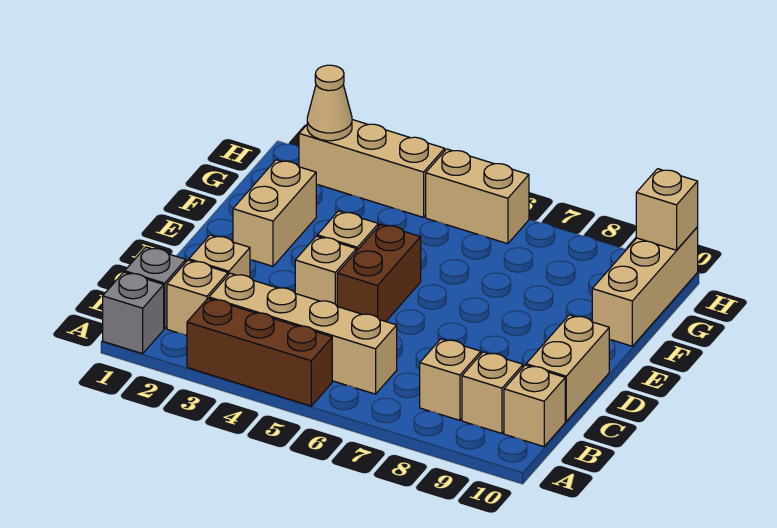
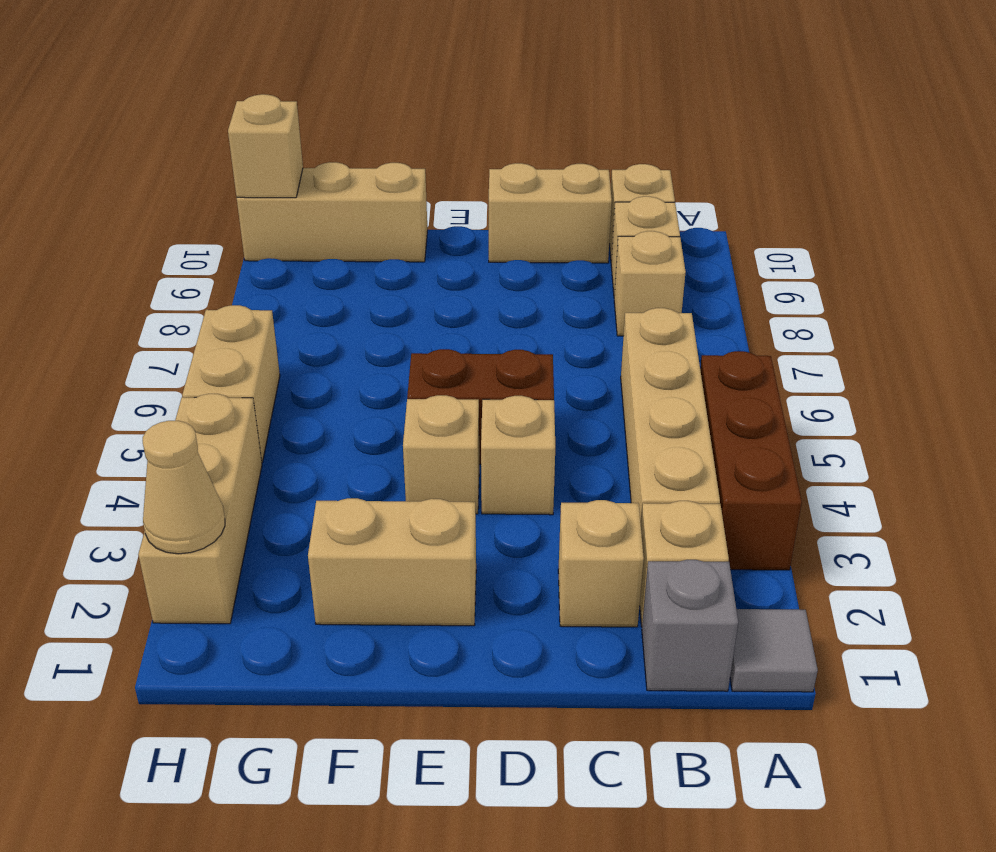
grey 1x1 brick [103,272,164,354] -> grey 1x1 tile [730,609,818,692]

